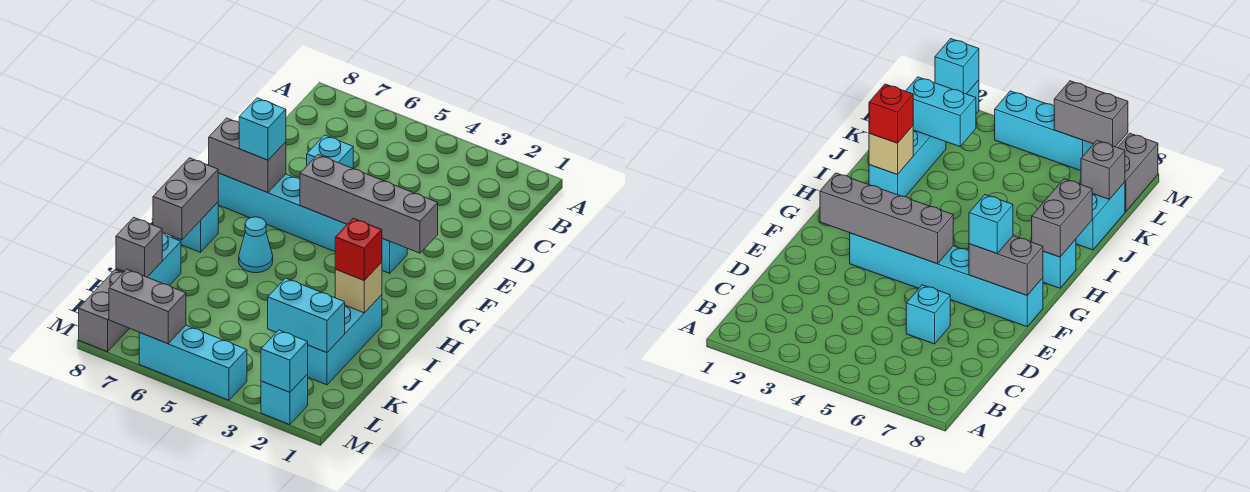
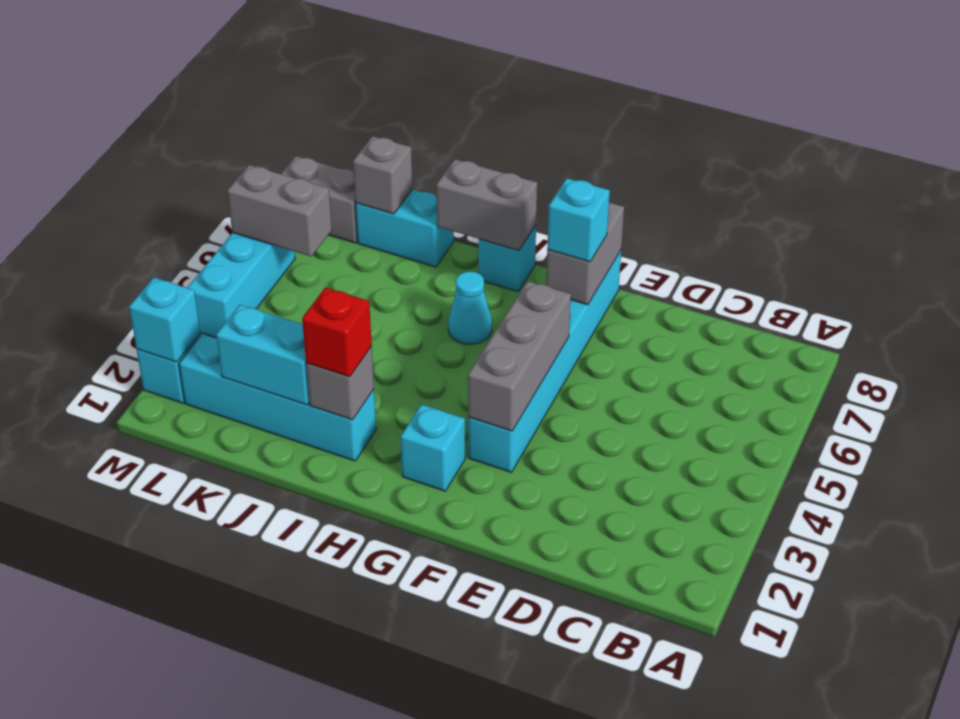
cyan 1x1 brick [307,135,353,168] -> cyan 1x1 brick moved to [401,405,465,491]
grey 1x4 brick [300,155,438,253] -> grey 1x3 brick [468,281,571,431]
cyan 1x3 brick [308,295,382,385] -> cyan 1x4 brick [179,334,376,461]
tan 1x1 brick [335,262,382,313] -> grey 1x1 brick [306,346,374,420]
cyan 1x2 brick [268,278,345,353] -> cyan 1x2 brick turned to [216,305,310,405]
grey 1x2 brick [109,269,186,344] -> grey 1x2 brick turned to [227,165,332,256]

